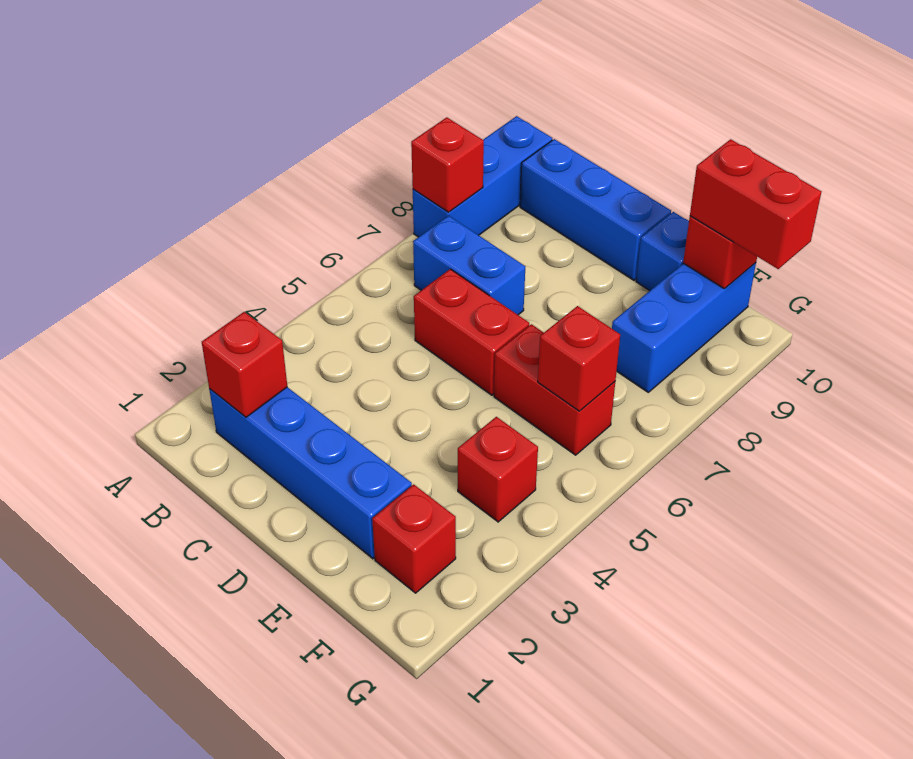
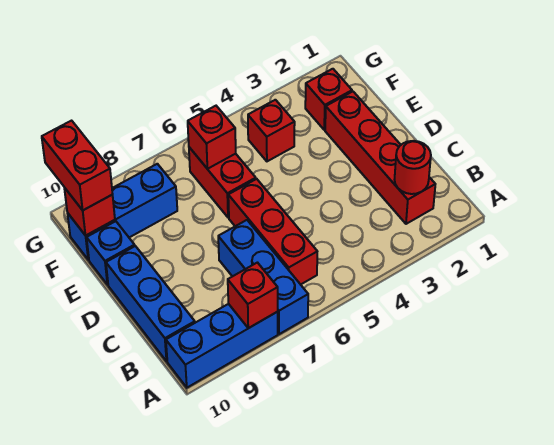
blue 1x4 brick [209,387,412,559] -> red 1x4 brick [325,92,435,224]
red 1x1 brick [202,312,287,417] -> red 1x1 round brick [395,141,431,194]
blue 1x2 brick [413,216,525,315] -> blue 1x3 brick [218,220,308,334]
red 1x2 brick [414,269,529,395] -> red 1x3 brick [228,179,317,285]

